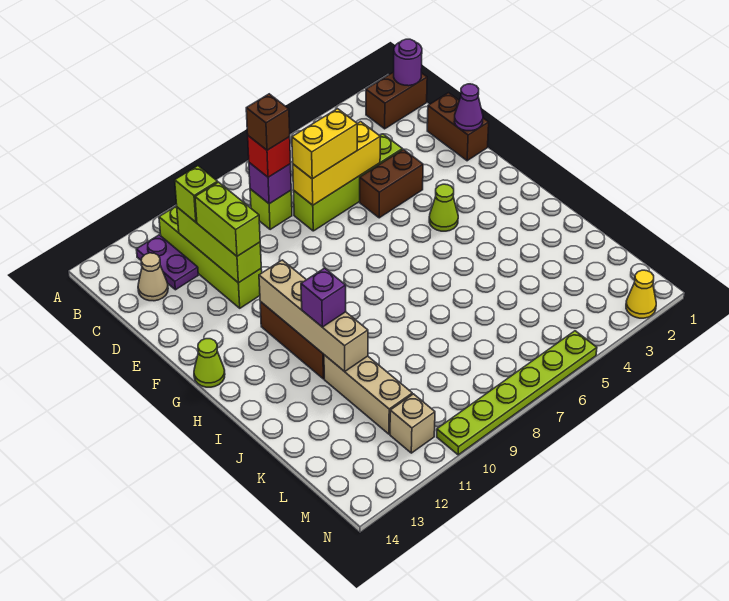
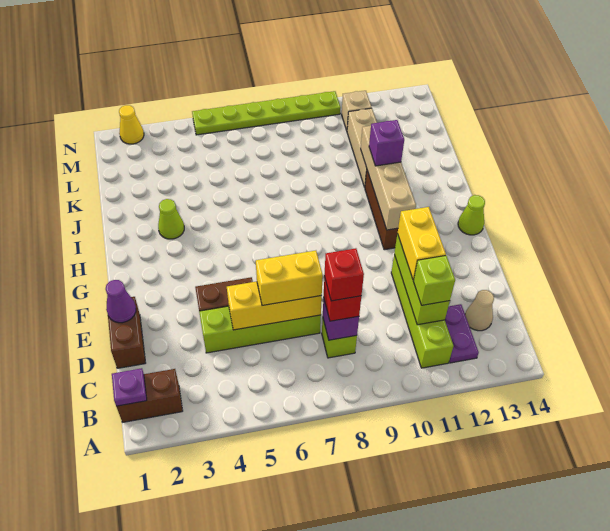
purple 1x1 round brick [394,39,422,86] -> purple 1x1 plate [112,368,147,406]
brown 1x1 brick [246,94,290,150] -> red 1x1 brick [324,248,364,301]
lime 1x2 brick [195,182,260,256] -> yellow 1x2 brick [398,207,446,280]
lime 1x1 cone [429,184,458,231] -> lime 1x1 cone moved to [158,199,184,239]

